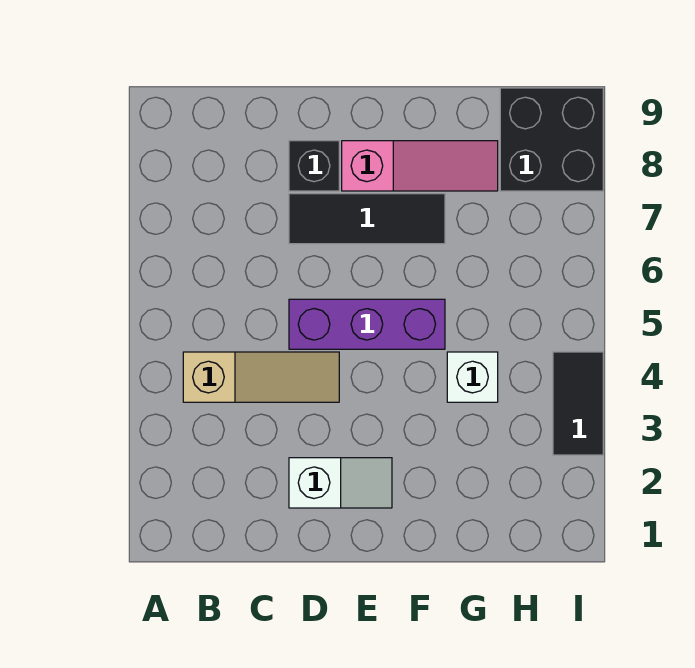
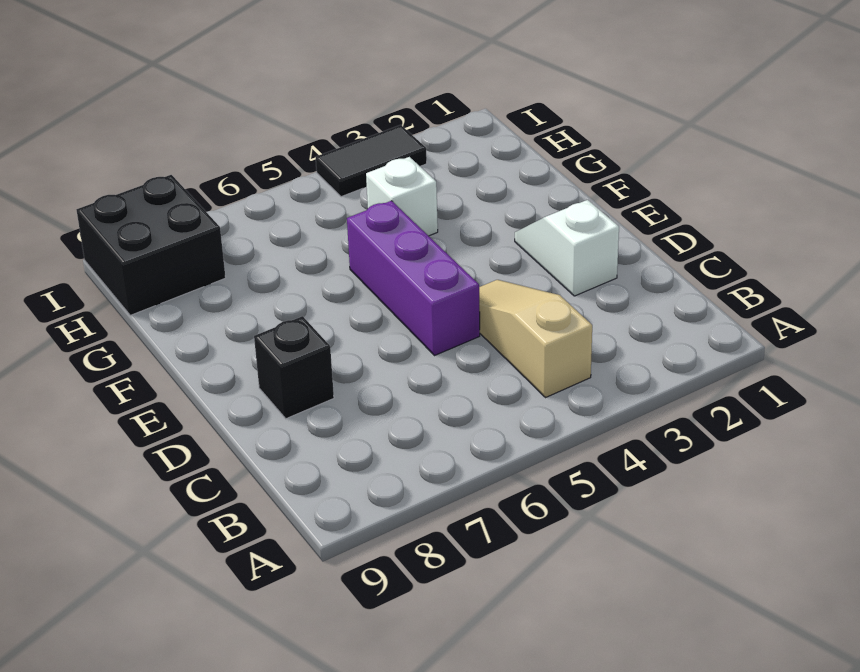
black 1x3 tile [289,194,445,244] -> none
pink 1x3 slope [342,141,498,191] -> none

